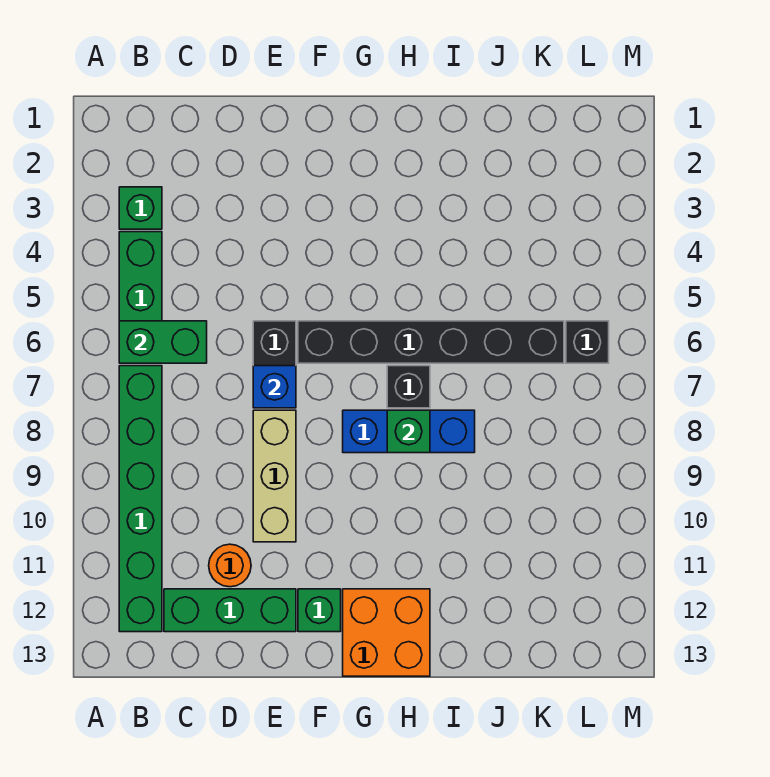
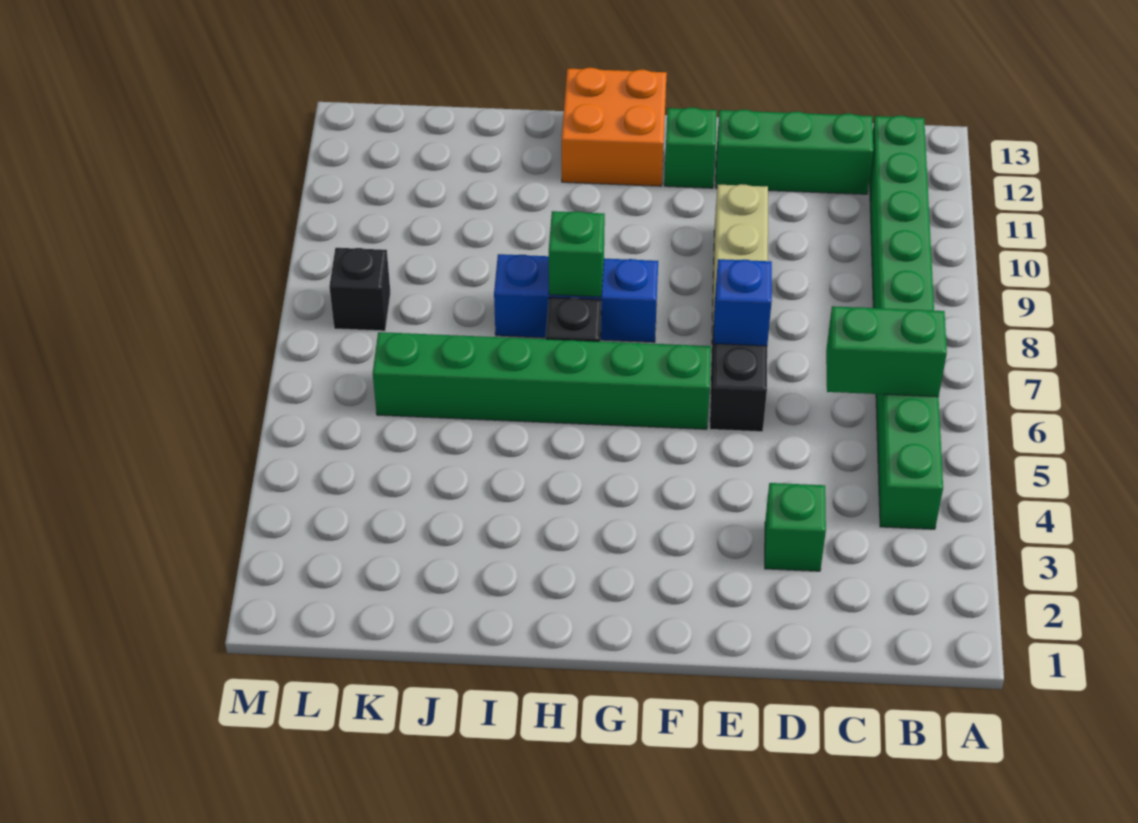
green 1x1 brick [119,187,162,229] -> green 1x1 brick moved to [765,483,826,571]
orange 1x1 round brick [209,544,251,587] -> none
black 1x6 brick [298,321,564,363] -> green 1x6 brick [373,332,711,429]
black 1x1 brick [566,321,609,363] -> black 1x1 brick moved to [329,248,390,331]

